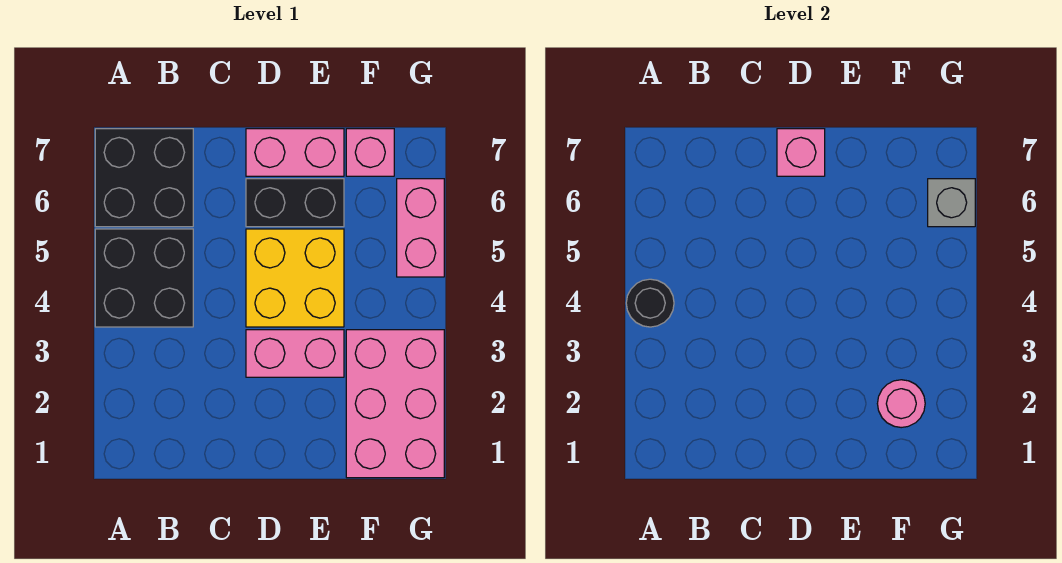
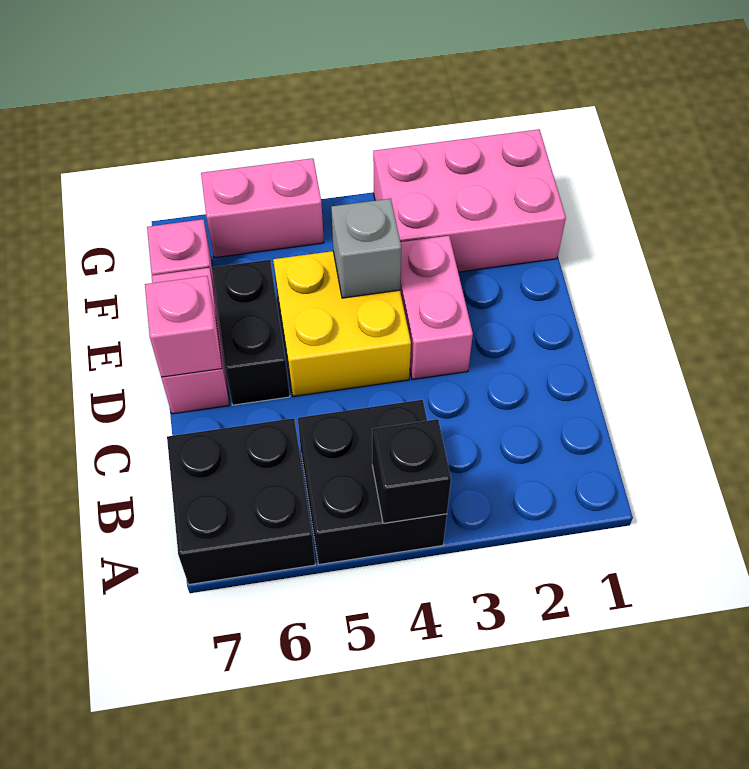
black 1x1 round brick [626,279,674,327] -> black 1x1 brick [372,419,451,523]
pink 1x1 round brick [877,380,925,428] -> none
grey 1x1 brick [928,179,975,227] -> grey 1x1 brick moved to [331,199,401,298]

